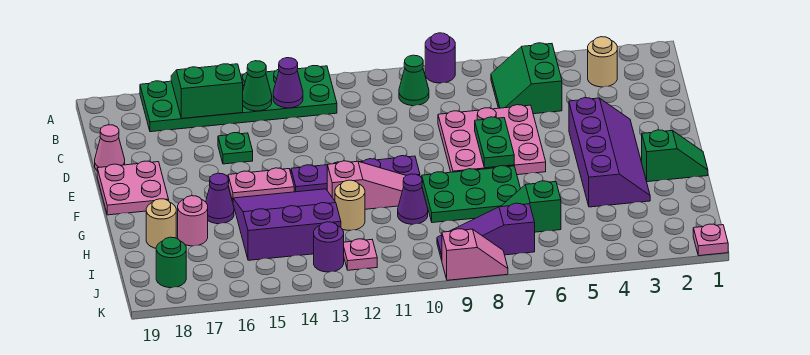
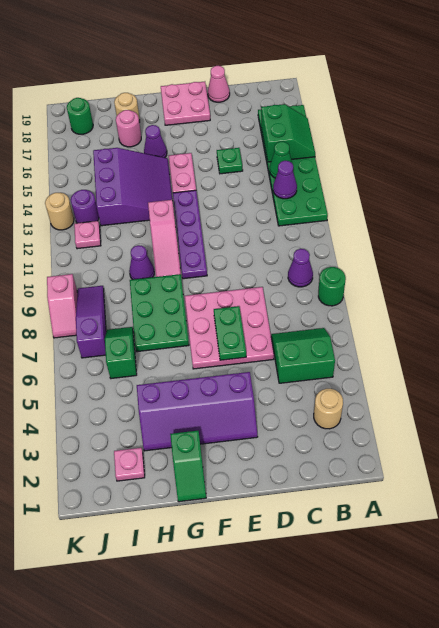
purple 1x1 round brick [425,33,455,83] -> green 1x1 round brick [318,267,346,306]
green 1x1 cone [399,55,429,106] -> purple 1x1 cone [288,249,313,287]
green 1x2 plate [475,117,514,168] -> green 1x2 plate turned to [214,306,246,360]
tan 1x1 round brick [335,180,365,230] -> tan 1x1 round brick moved to [45,193,74,230]
pink 1x1 plate [693,224,728,256] -> pink 1x1 plate moved to [114,448,145,481]

